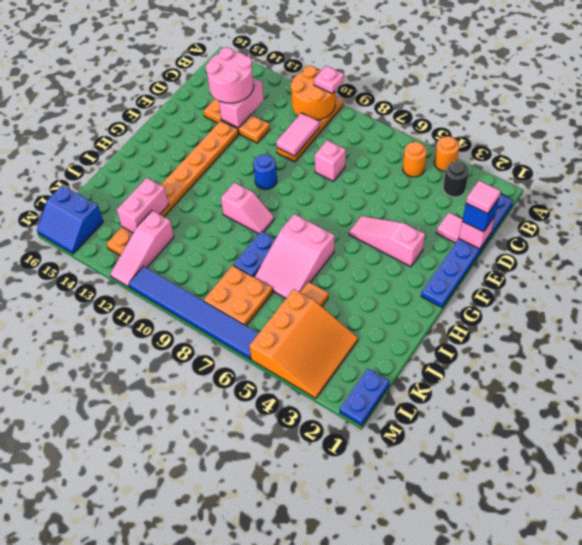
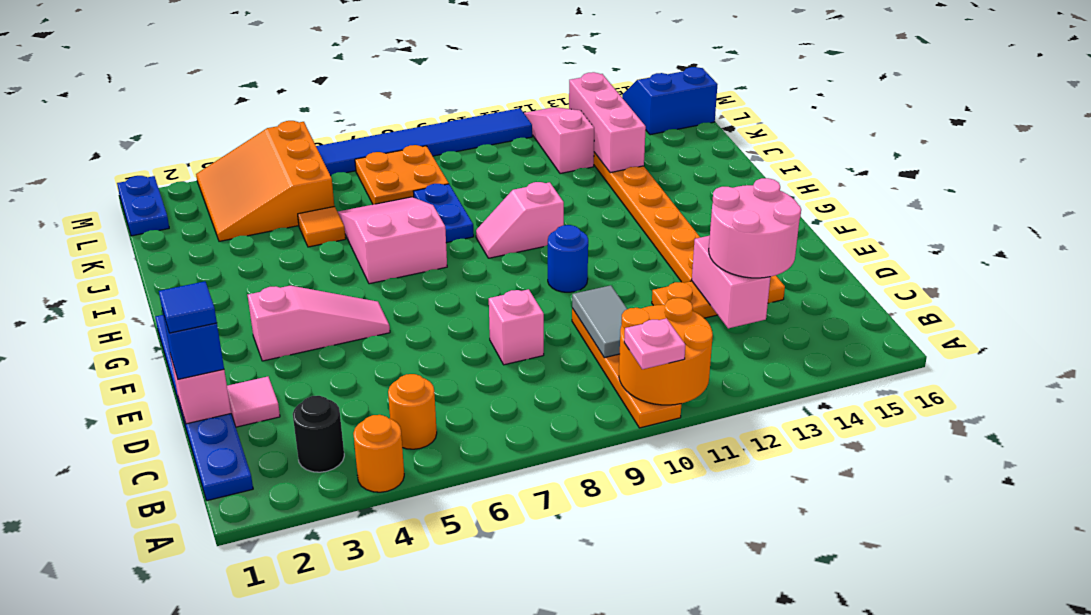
pink 1x2 tile [276,113,319,156] -> grey 1x2 tile [572,285,627,358]
pink 1x1 tile [466,180,501,214] -> blue 1x1 tile [159,281,217,333]
pink 1x2 brick [117,178,169,233] -> pink 1x3 brick [569,72,646,173]

